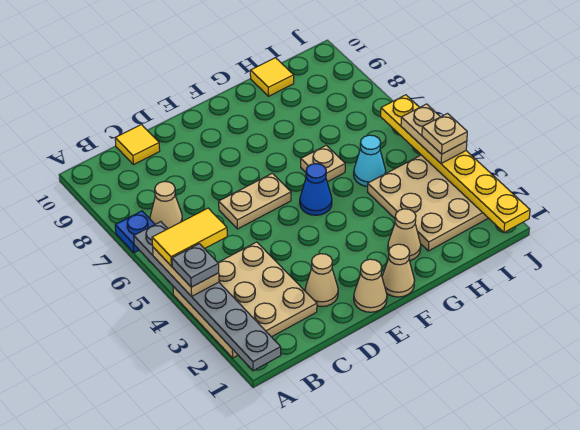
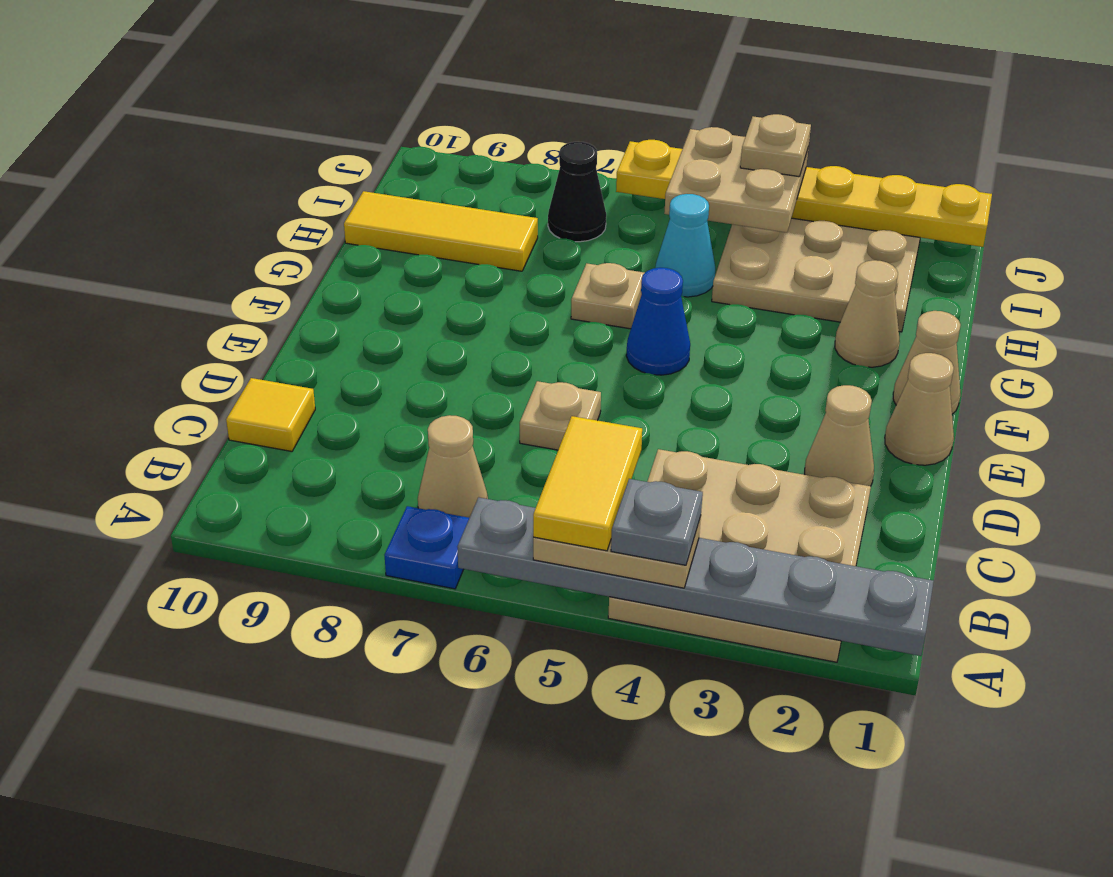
tan 1x2 plate [219,173,291,229] -> tan 1x1 plate [520,381,601,450]
yellow 1x1 tile [250,58,294,96] -> yellow 1x3 tile [344,191,538,271]
none -> black 1x1 cone [548,142,606,242]
tan 1x2 plate [401,104,467,164] -> tan 2x2 plate [664,127,809,233]

